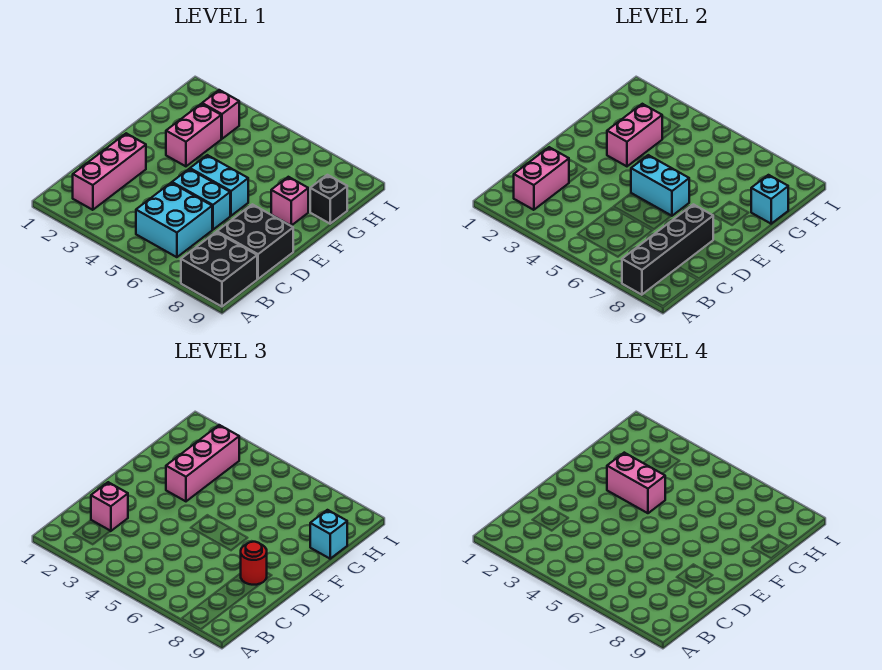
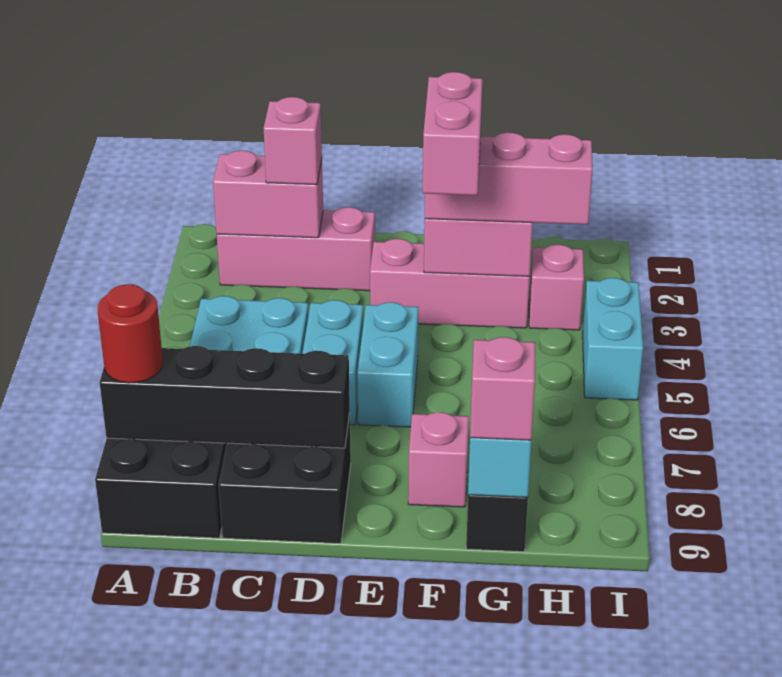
red 1x1 round brick [241,542,267,585] -> red 1x1 round brick moved to [98,284,163,383]
cyan 1x2 brick [631,155,689,216] -> cyan 1x2 brick moved to [583,278,643,400]
pink 1x2 brick [166,104,221,166] -> pink 1x3 brick [370,239,530,328]
cyan 1x1 brick [310,510,347,559] -> pink 1x1 brick [470,337,535,440]

